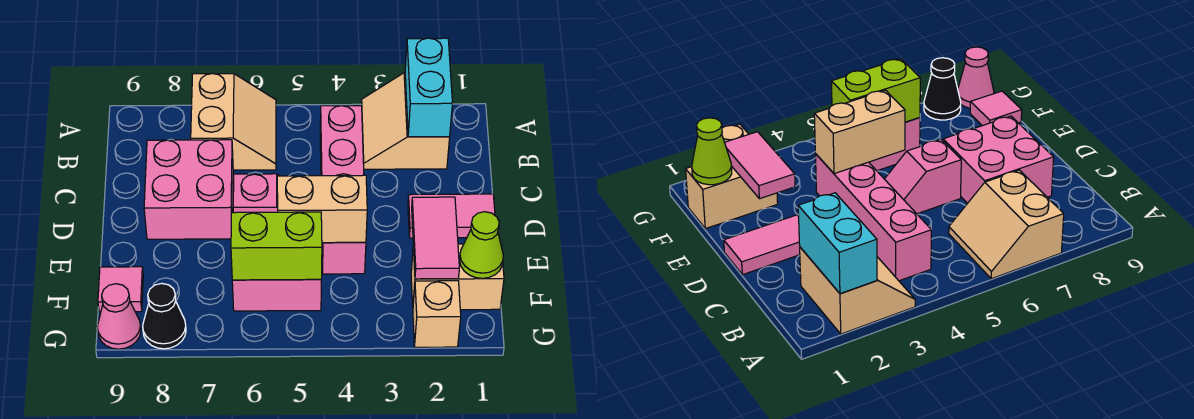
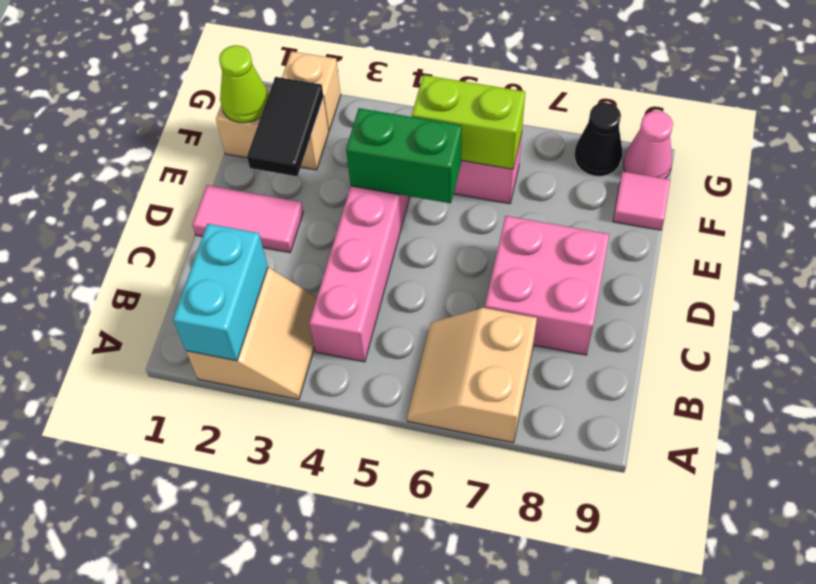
pink 1x2 slope [233,174,280,213] -> none
pink 1x2 tile [412,197,459,279] -> black 1x2 tile [247,77,324,176]
tan 1x2 brick [277,175,367,243] -> green 1x2 brick [346,108,462,203]

